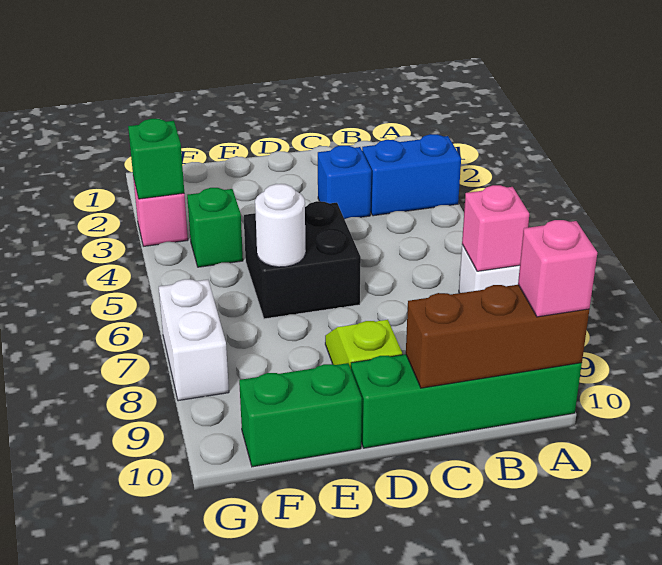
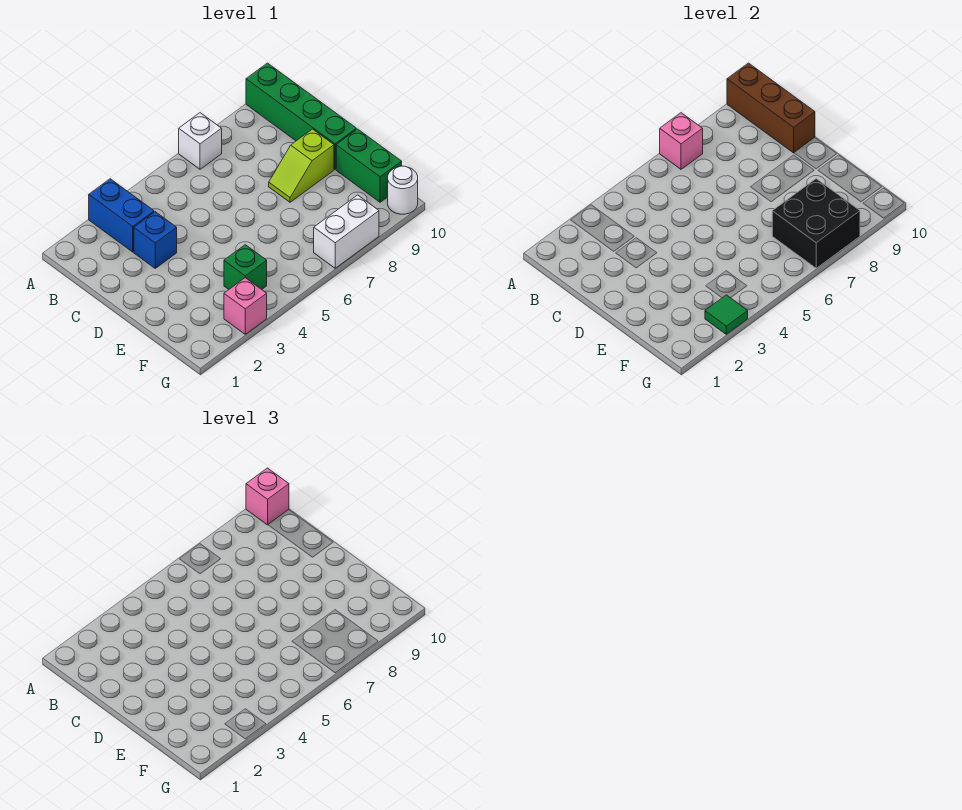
black 2x2 brick [244,201,361,319] -> black 2x2 brick moved to [772,179,860,268]
white 1x1 round brick [255,184,306,267] -> white 1x1 round brick moved to [388,166,418,214]
green 1x1 brick [128,119,184,199] -> green 1x1 tile [705,295,748,334]

